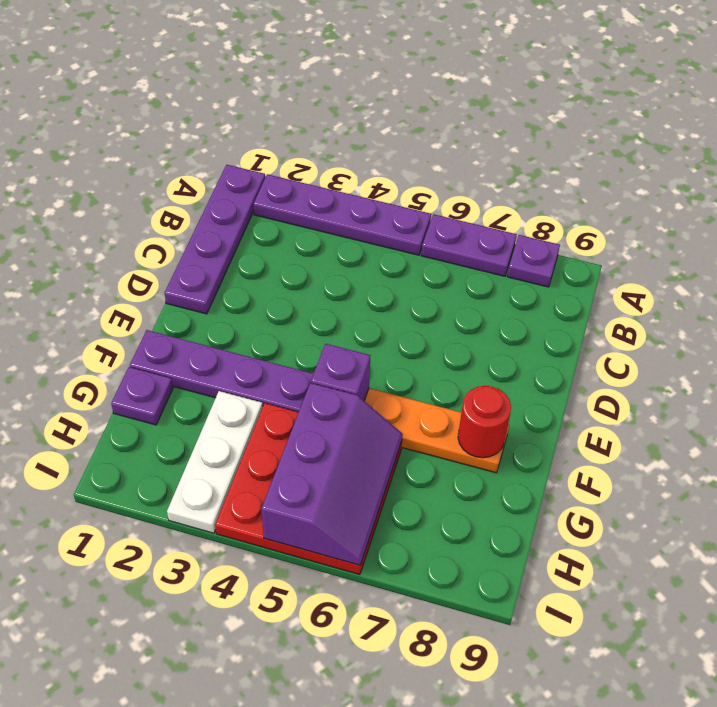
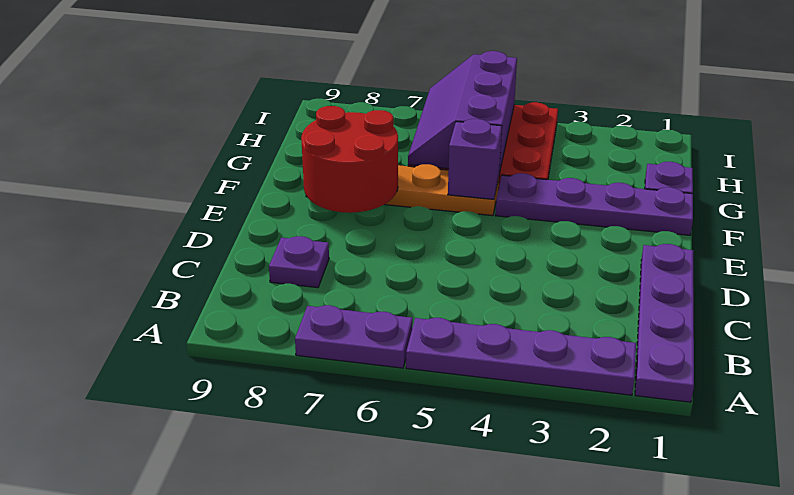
purple 1x1 plate [507,235,560,287] -> purple 1x1 plate moved to [269,236,329,288]
red 1x1 round brick [458,386,511,458] -> red 2x2 round brick [301,106,398,213]
white 1x3 plate [167,391,263,533] -> none

